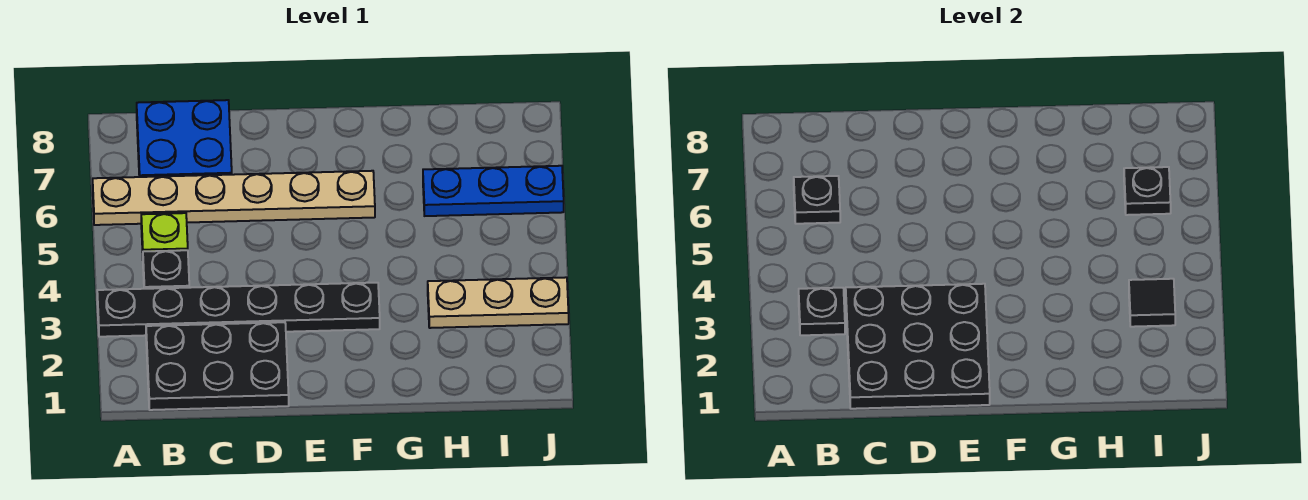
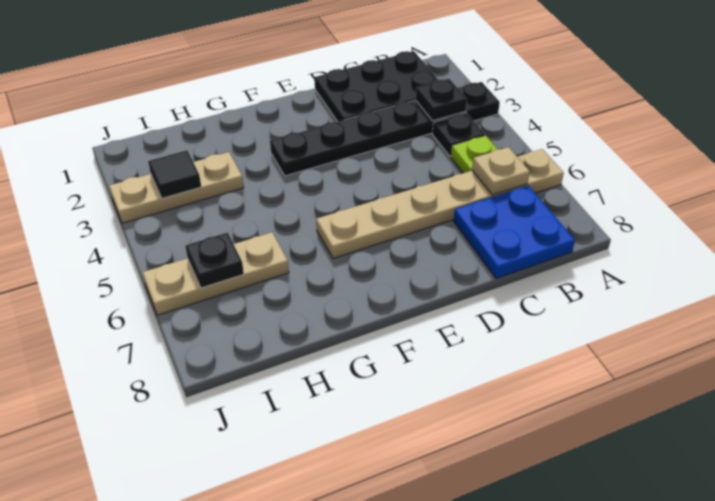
black 1x1 plate [794,176,840,224] -> tan 1x1 plate [472,147,530,195]
black 3x3 plate [846,284,990,409] -> none
blue 1x3 plate [423,166,564,216] -> tan 1x3 plate [143,232,289,315]

